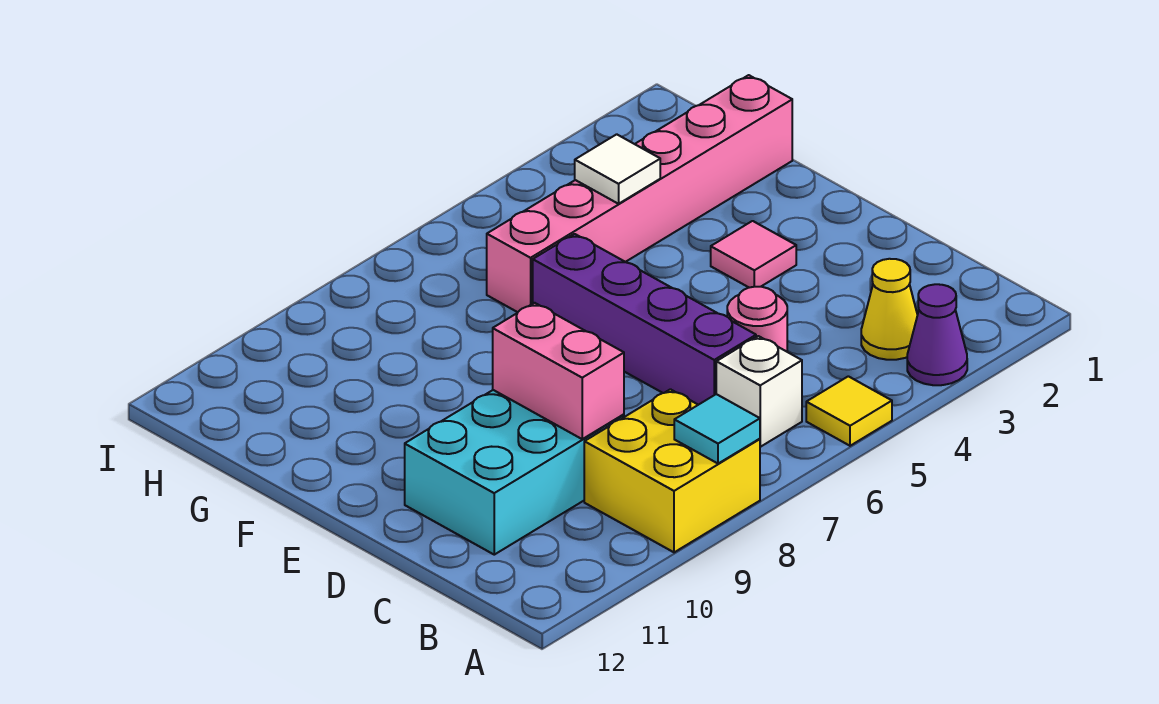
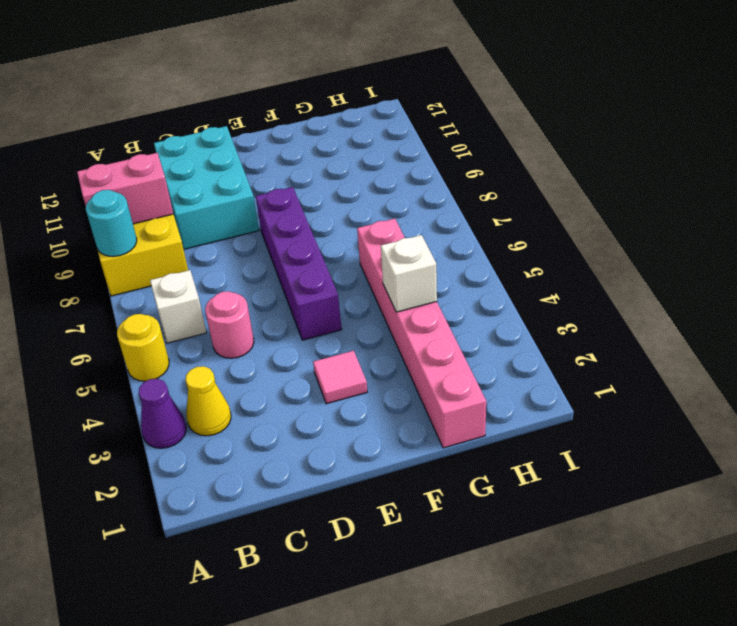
yellow 1x1 tile [806,376,892,446] -> yellow 1x1 round brick [117,314,169,381]
cyan 1x1 tile [674,394,760,464] -> cyan 1x1 round brick [86,190,137,257]
purple 1x4 brick [533,234,756,405] -> purple 1x4 brick turned to [256,187,342,340]
pink 1x2 brick [493,303,624,439] -> pink 1x2 brick moved to [77,153,173,224]
white 1x1 tile [575,134,660,204] -> white 1x1 brick [381,235,437,312]

